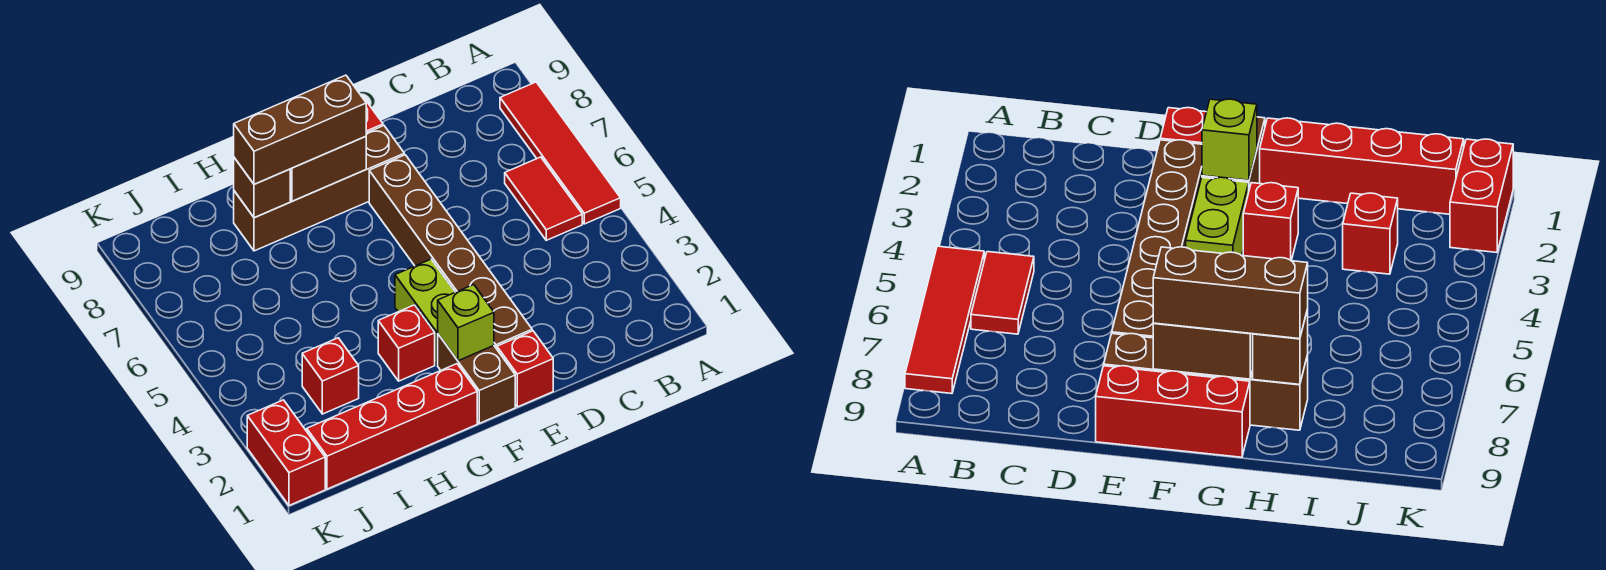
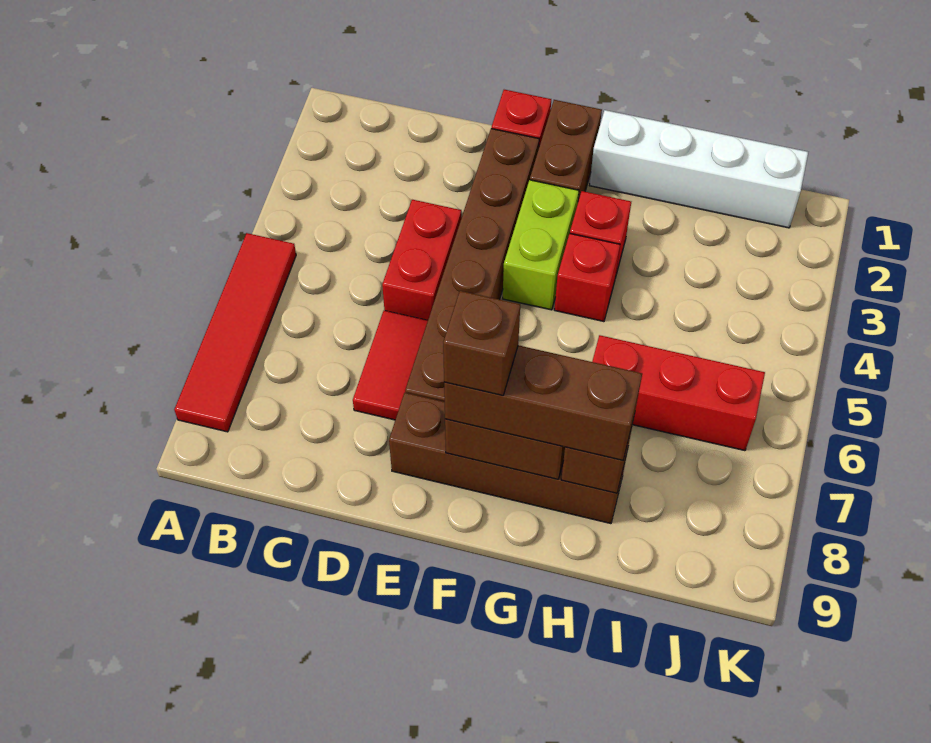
red 1x2 tile [505,157,582,240] -> red 1x2 tile moved to [353,311,428,420]
red 1x3 brick [1096,366,1250,457] -> red 1x3 brick moved to [592,335,765,451]
lime 1x1 brick [438,285,494,361] -> none
none -> brown 1x1 brick [443,291,520,395]
red 1x4 brick [307,364,477,489] -> white 1x4 brick [590,110,808,228]
red 1x1 brick [302,338,359,414] -> red 1x1 brick moved to [554,233,620,322]
red 1x2 brick [247,400,325,505] -> red 1x2 brick moved to [382,200,462,320]

